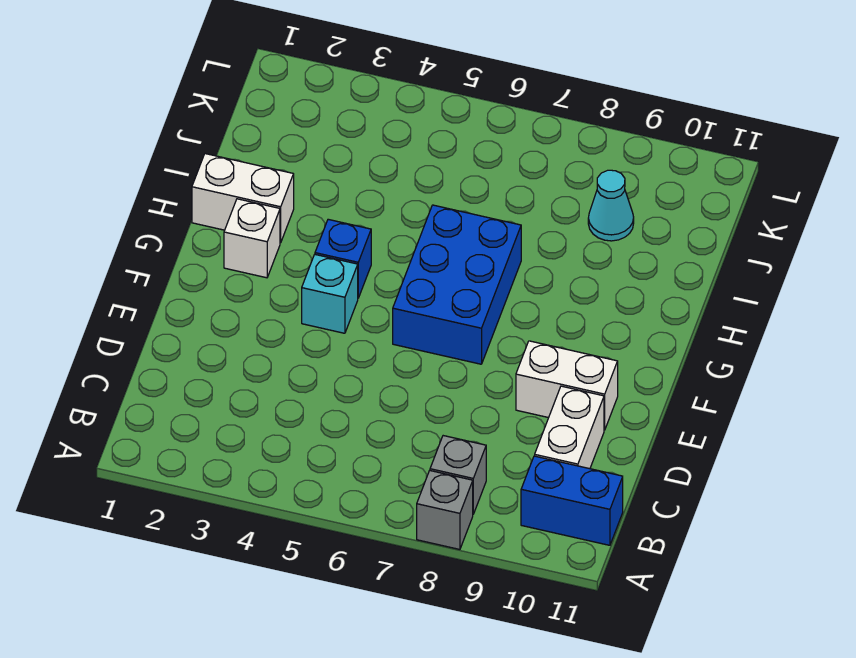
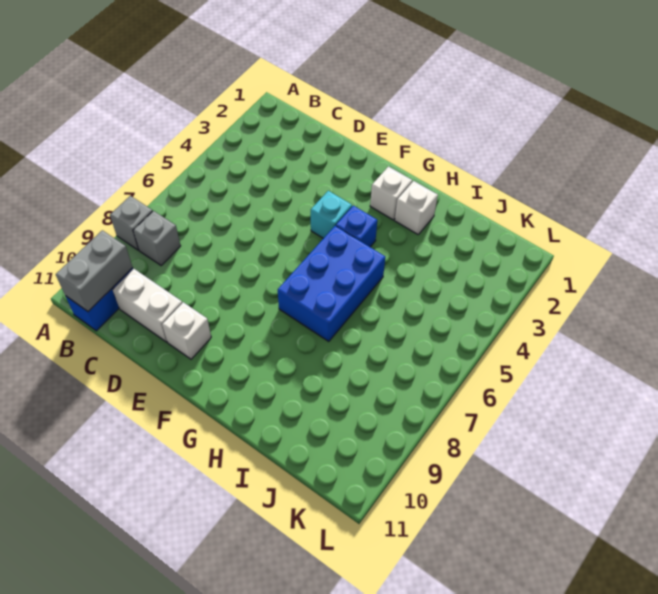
none -> grey 1x2 brick [56,230,133,311]
white 1x2 brick [516,341,618,430] -> white 1x1 brick [162,302,211,359]
blue 2x3 brick [393,205,521,364] -> blue 2x3 brick turned to [278,226,385,342]
white 1x2 brick [192,154,294,243] -> white 1x1 brick [395,181,438,234]
cyan 1x1 cone [588,170,634,241] -> none

